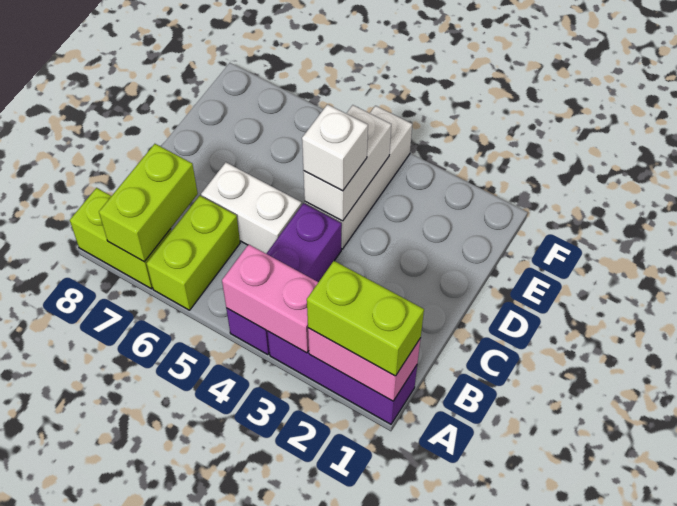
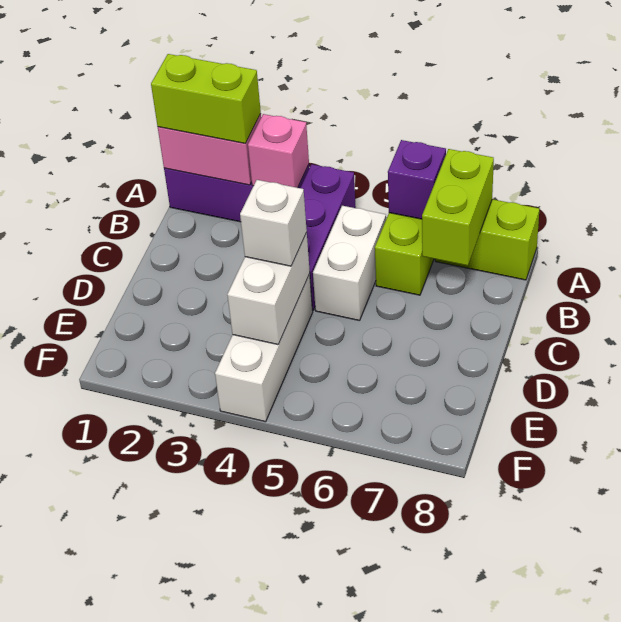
pink 1x2 brick [222,244,318,353] -> pink 1x1 brick [248,114,309,188]
none -> purple 1x1 brick [388,140,446,219]
white 1x2 brick [201,162,302,253] -> white 1x2 brick turned to [313,206,386,321]

